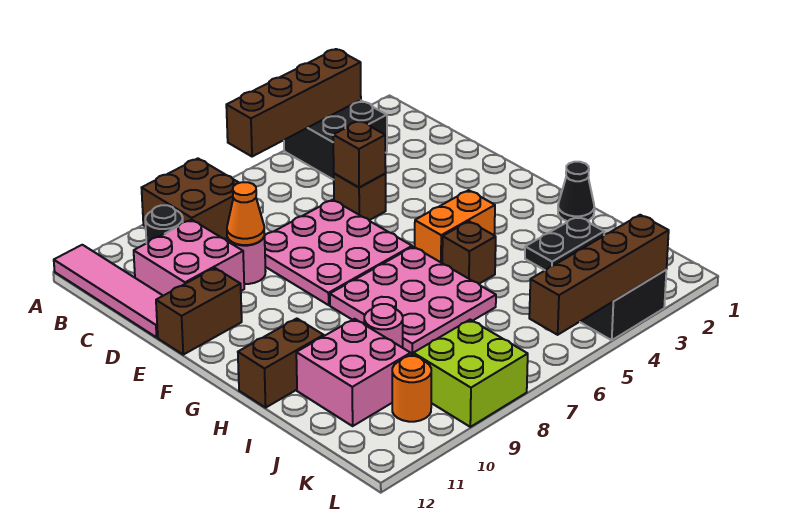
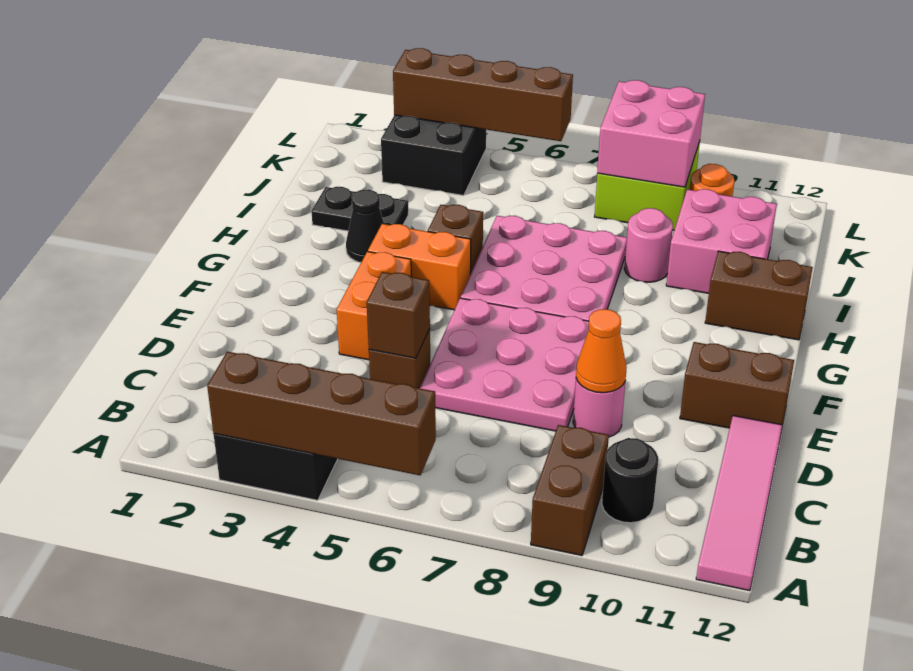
brown 2x2 brick [142,158,239,239] -> brown 1x2 brick [531,425,609,556]
pink 2x2 brick [134,220,244,296] -> pink 2x2 brick moved to [597,80,705,187]
none -> orange 1x2 brick [337,252,411,360]
black 1x1 cone [558,162,594,221] -> black 1x1 cone moved to [346,190,384,262]

